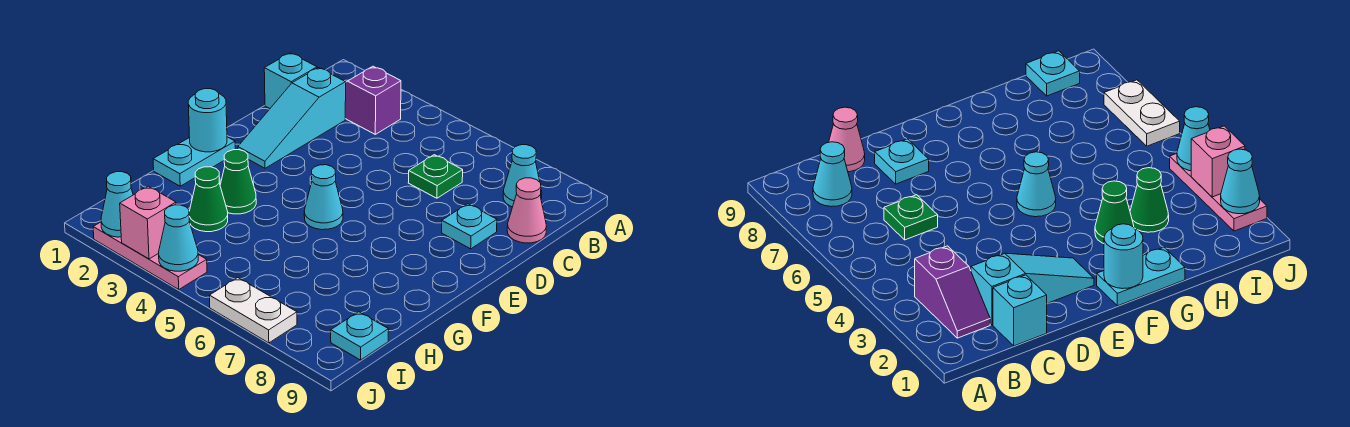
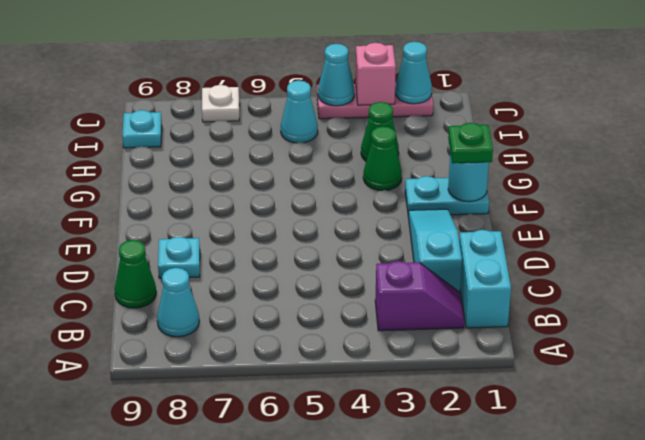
cyan 1x1 brick [264,53,317,108] -> cyan 1x2 brick [459,230,511,328]
green 1x1 plate [408,155,463,198] -> green 1x1 plate moved to [448,123,493,163]
pink 1x1 cone [507,178,546,243] -> green 1x1 cone [115,240,156,308]
cyan 1x2 plate [153,137,235,186] -> cyan 1x2 plate turned to [405,176,489,215]
cyan 1x1 cone [304,165,343,230] -> cyan 1x1 cone moved to [281,80,318,143]
white 1x2 plate [209,278,297,343] -> white 1x1 plate [202,85,239,122]

